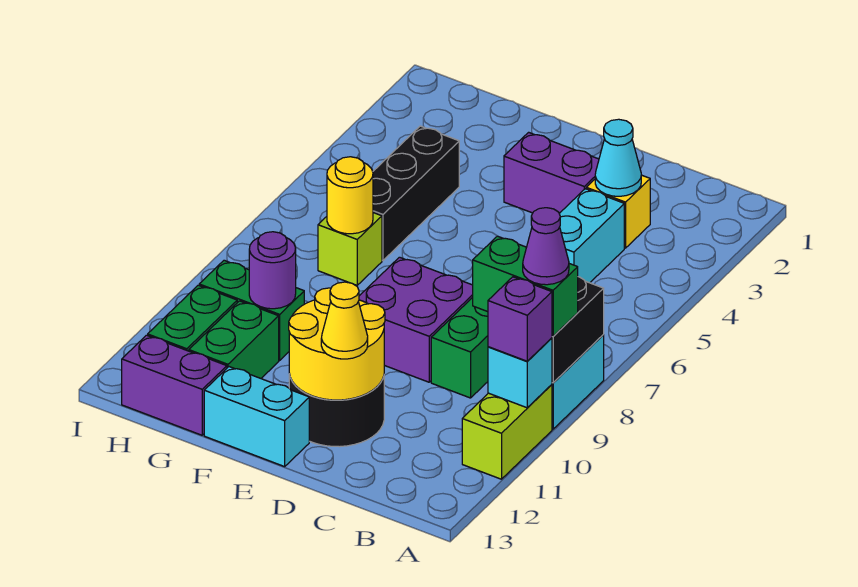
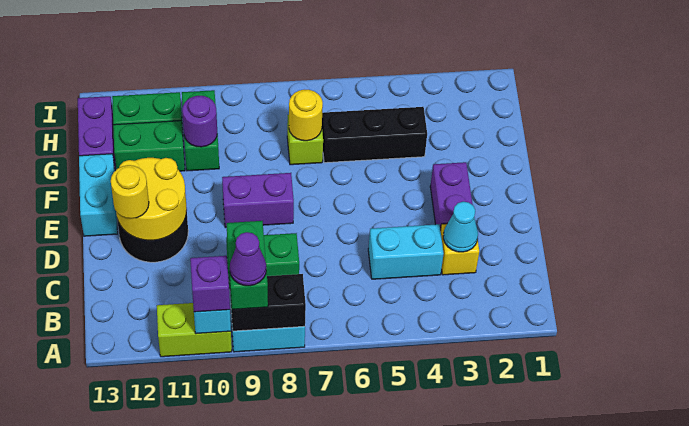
purple 2x2 brick [359,257,473,382] -> purple 1x2 brick [222,173,294,228]
yellow 1x1 cone [321,282,368,359] -> yellow 1x1 round brick [111,165,149,219]

